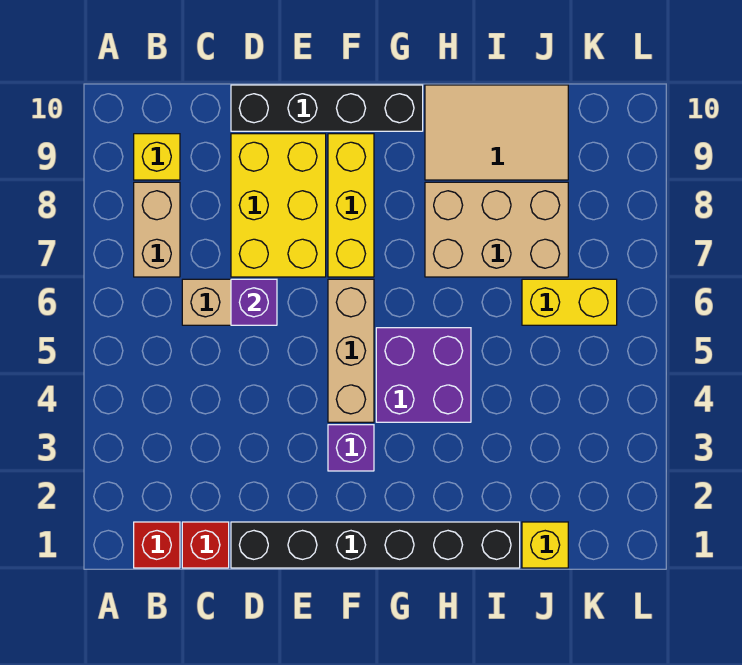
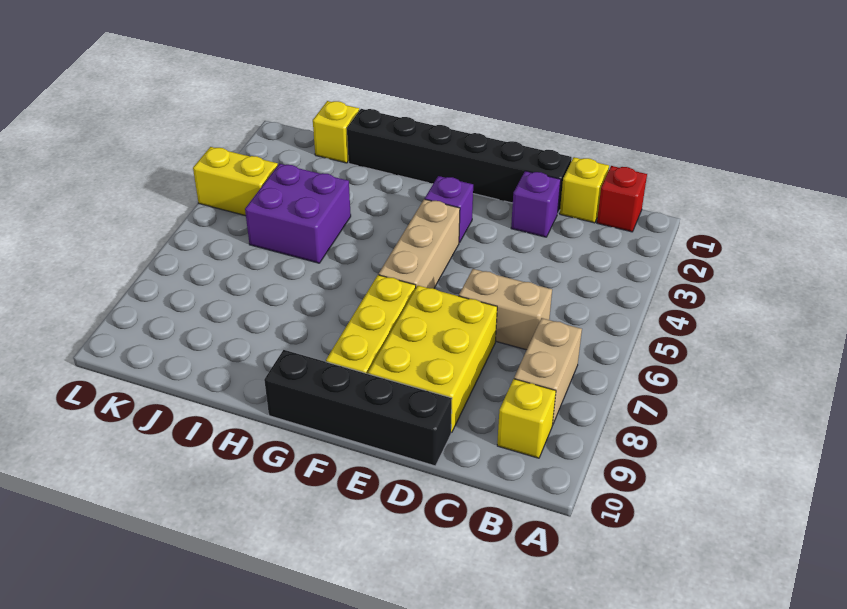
red 1x1 brick [182,522,229,568] -> yellow 1x1 brick [560,157,609,223]
purple 1x1 brick [231,279,277,325] -> purple 1x1 brick moved to [511,171,561,237]
purple 2x2 brick [376,328,471,422] -> purple 2x2 brick moved to [245,164,351,263]
tan 2x3 brick [425,182,568,277] -> none
tan 2x3 tile [425,85,568,180] -> none
yellow 1x2 brick [522,279,617,325] -> yellow 1x2 brick moved to [193,147,278,216]

